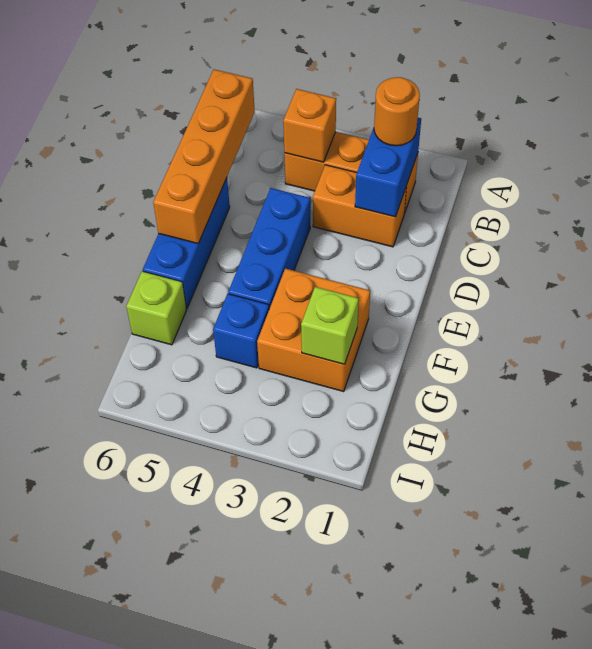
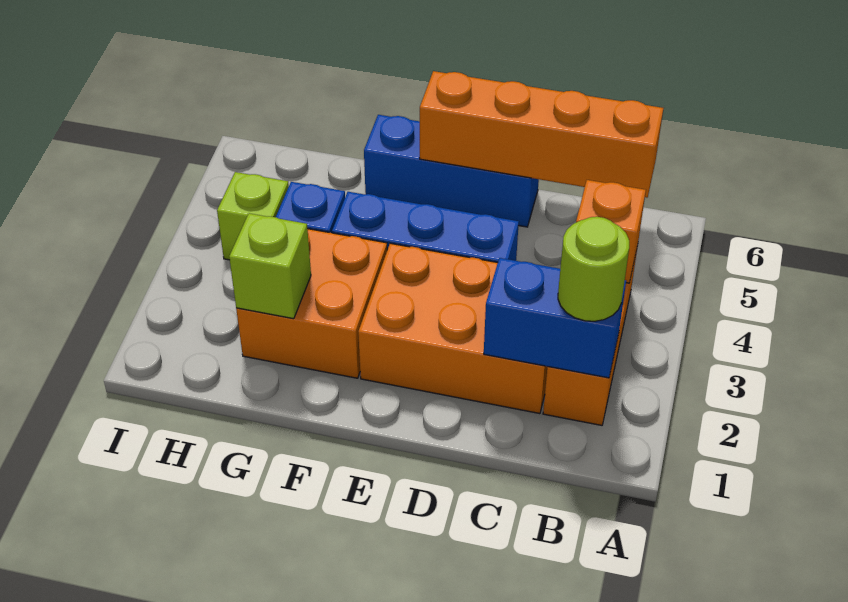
orange 1x1 round brick [374,77,420,146] -> lime 1x1 round brick [558,217,629,321]
orange 1x2 brick [313,165,407,247] -> orange 2x3 brick [358,243,547,414]
lime 1x1 brick [126,271,187,345] -> lime 1x1 brick moved to [217,172,289,260]

